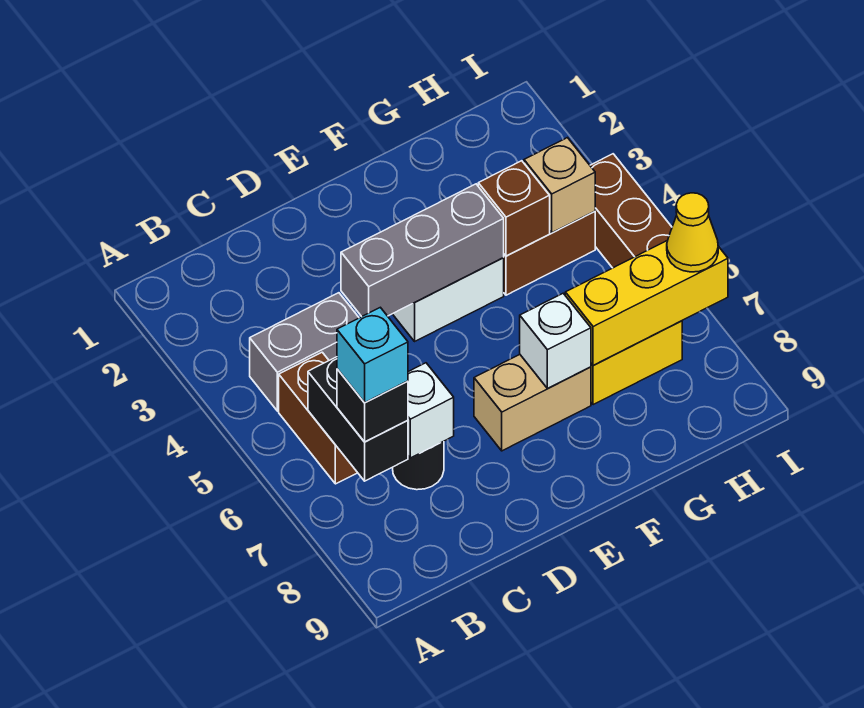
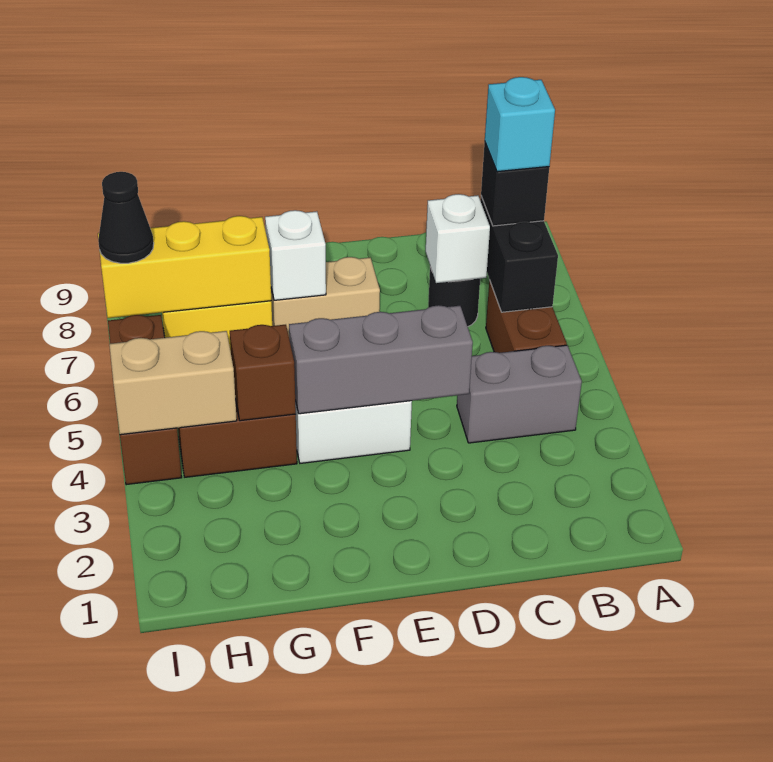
tan 1x1 brick [524,138,595,233] -> tan 1x2 brick [109,331,237,435]
yellow 1x1 cone [667,193,718,272] -> black 1x1 cone [98,172,154,263]

